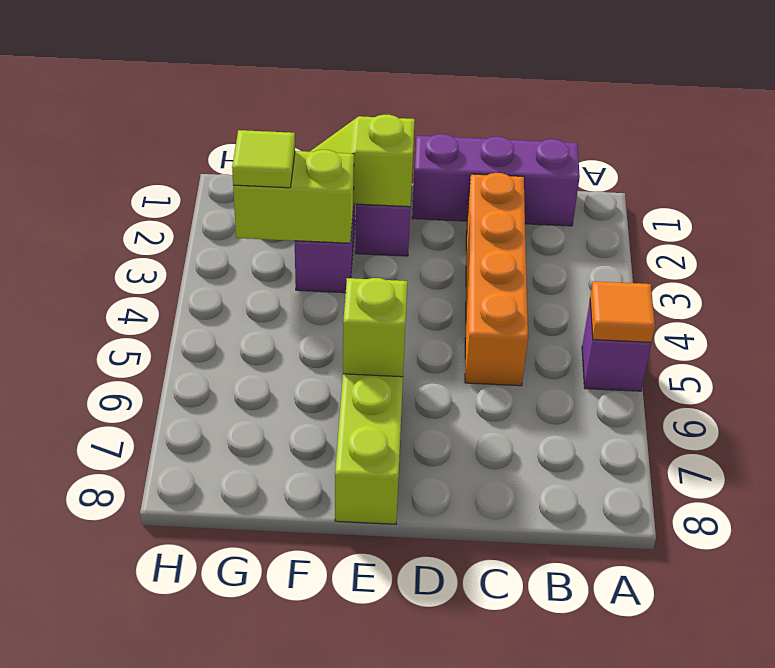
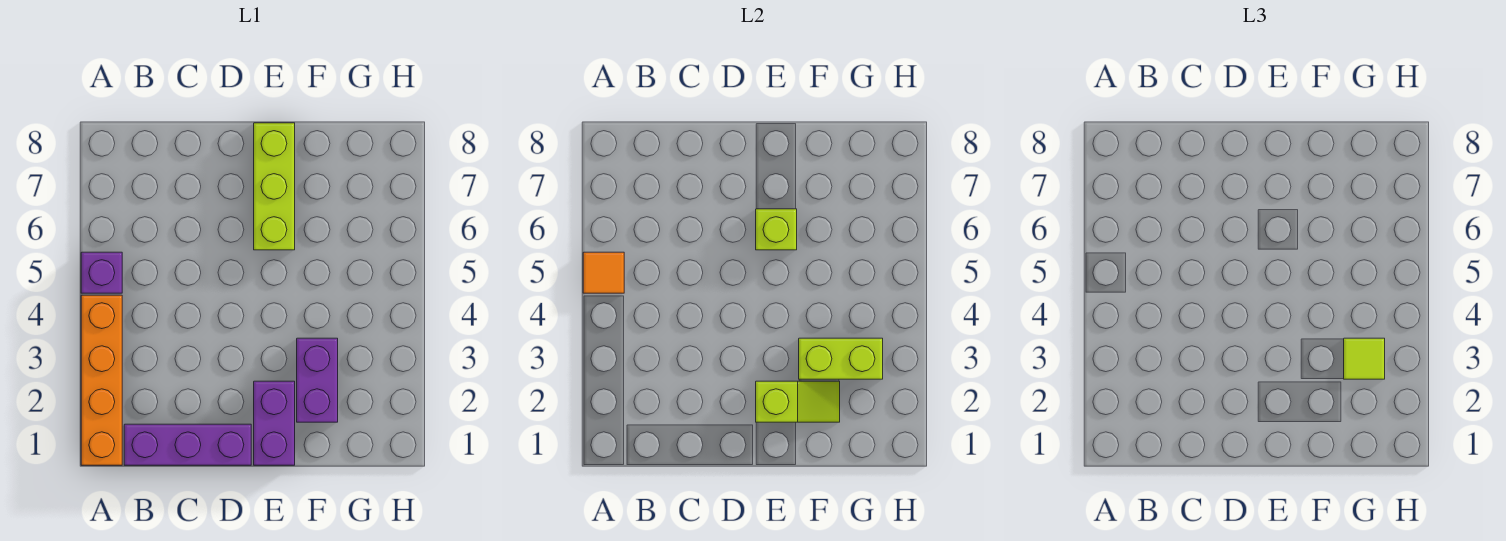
orange 1x4 brick [465,173,528,386] -> orange 1x4 brick moved to [81,295,122,465]

